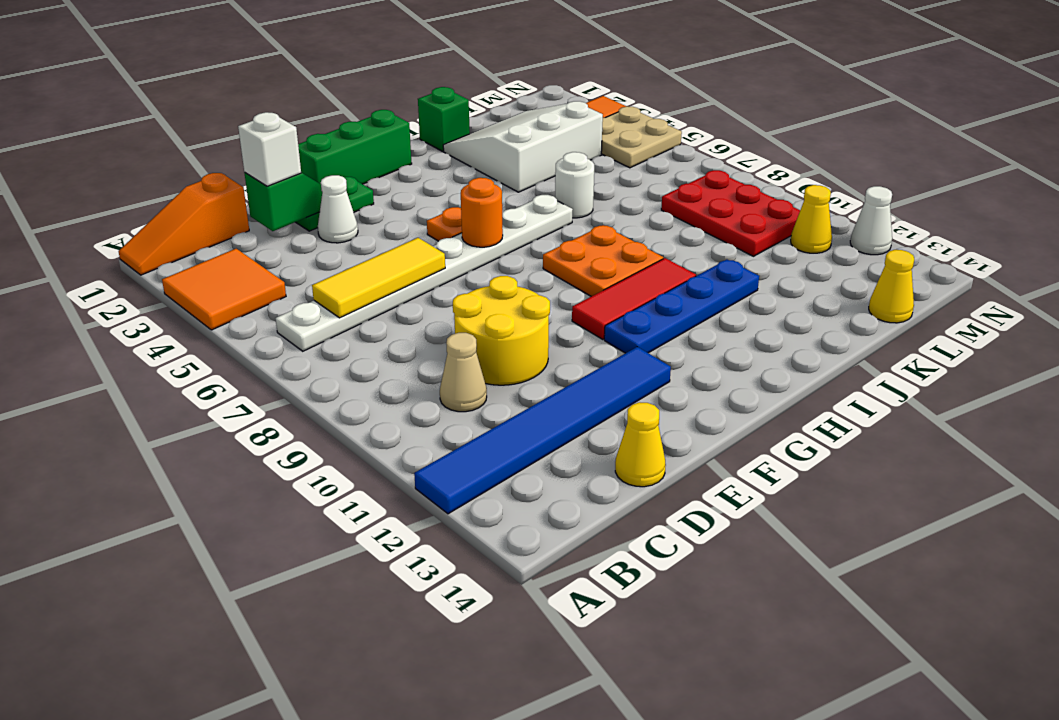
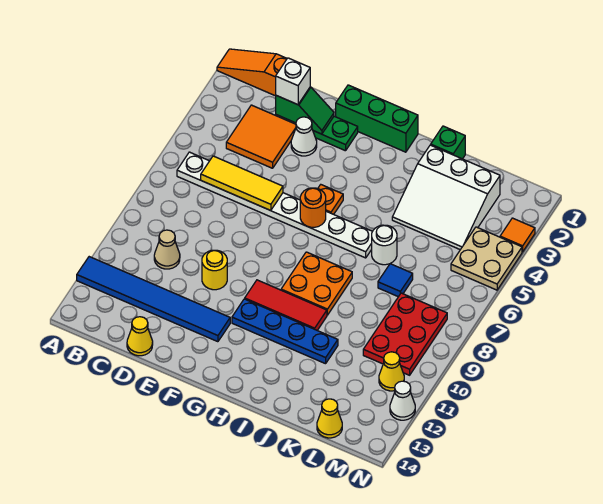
orange 2x2 tile [162,249,286,330] -> orange 2x2 tile moved to [226,105,296,168]
yellow 2x2 round brick [453,276,550,385] -> yellow 1x1 round brick [202,250,227,290]
white 3x3 slope [443,101,603,192] -> white 3x3 slope turned to [392,145,500,250]
none -> blue 1x1 tile [378,264,413,297]

